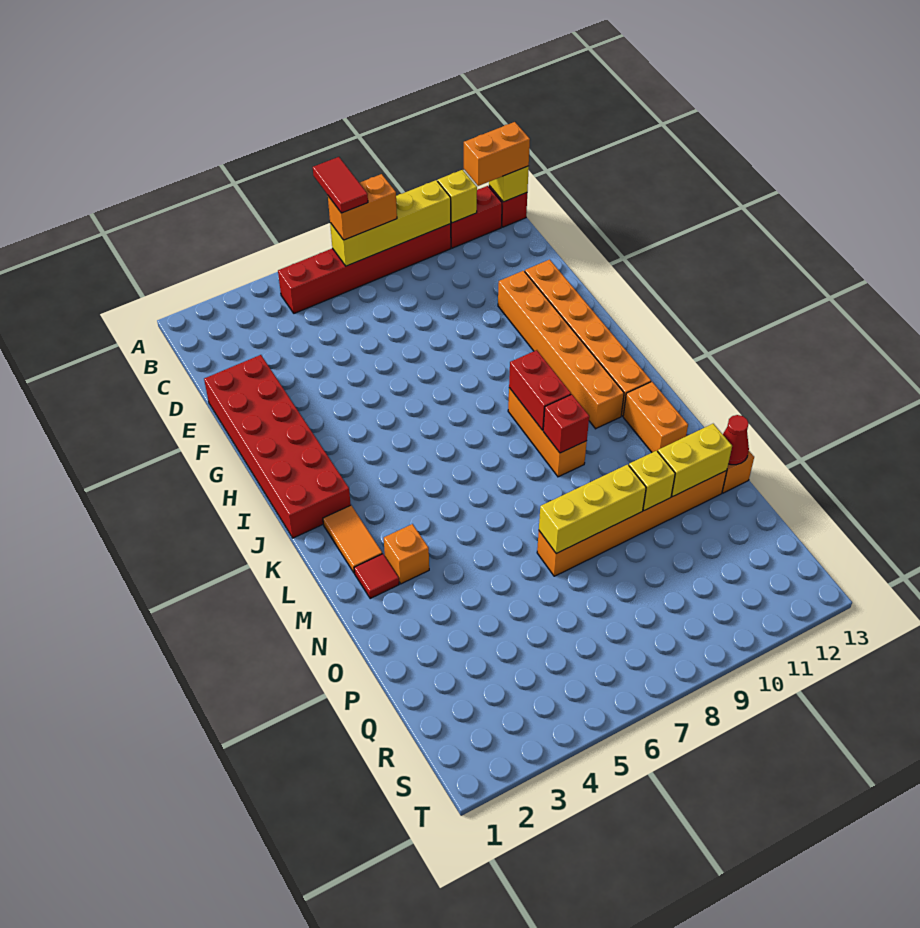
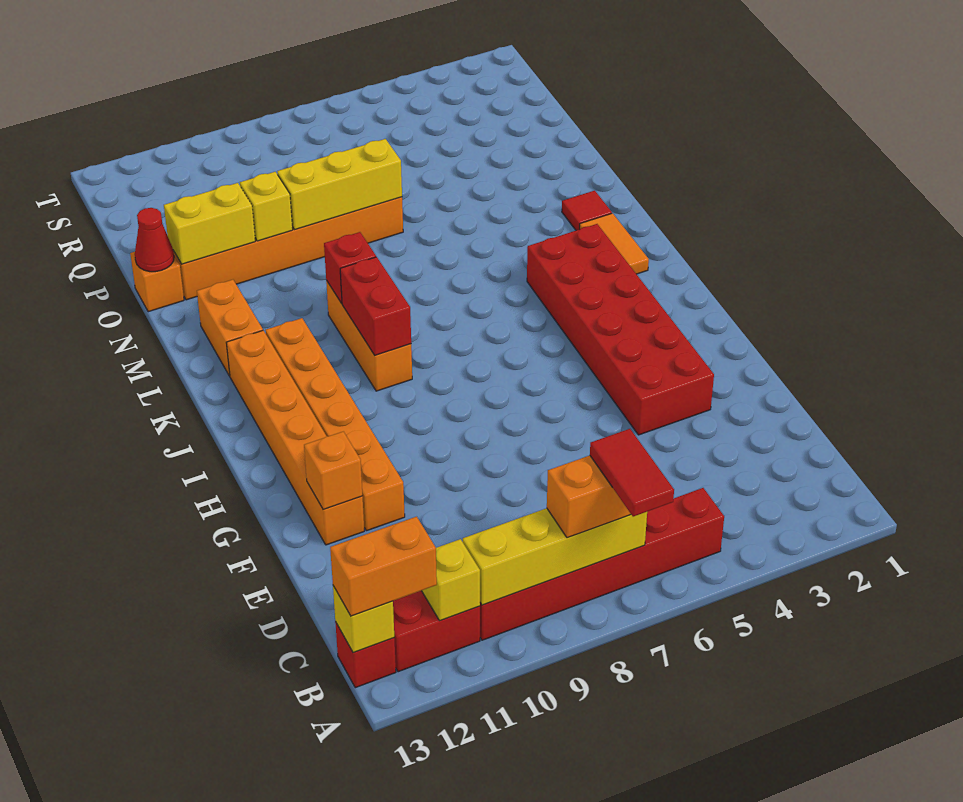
red 2x6 brick [204,355,351,538] -> red 2x6 brick moved to [527,224,714,435]
orange 1x1 brick [384,524,429,584] -> orange 1x1 brick moved to [304,431,362,509]

